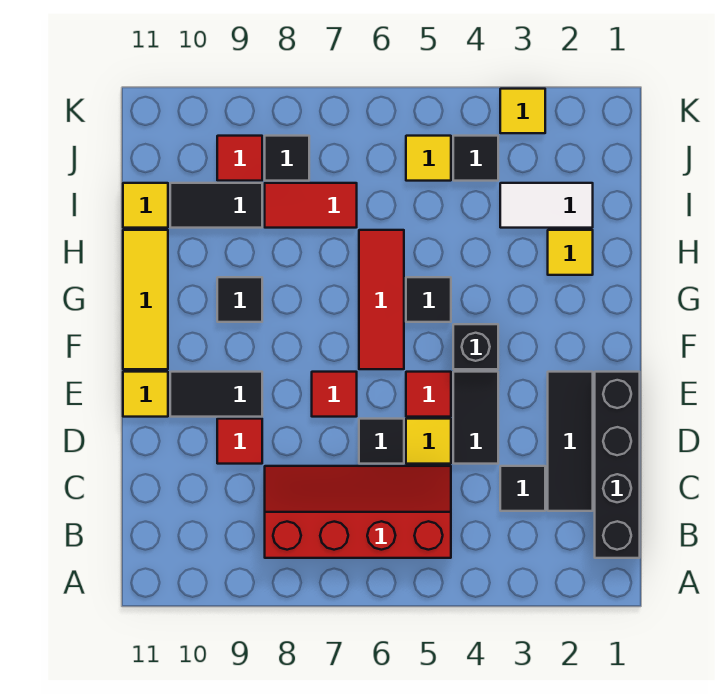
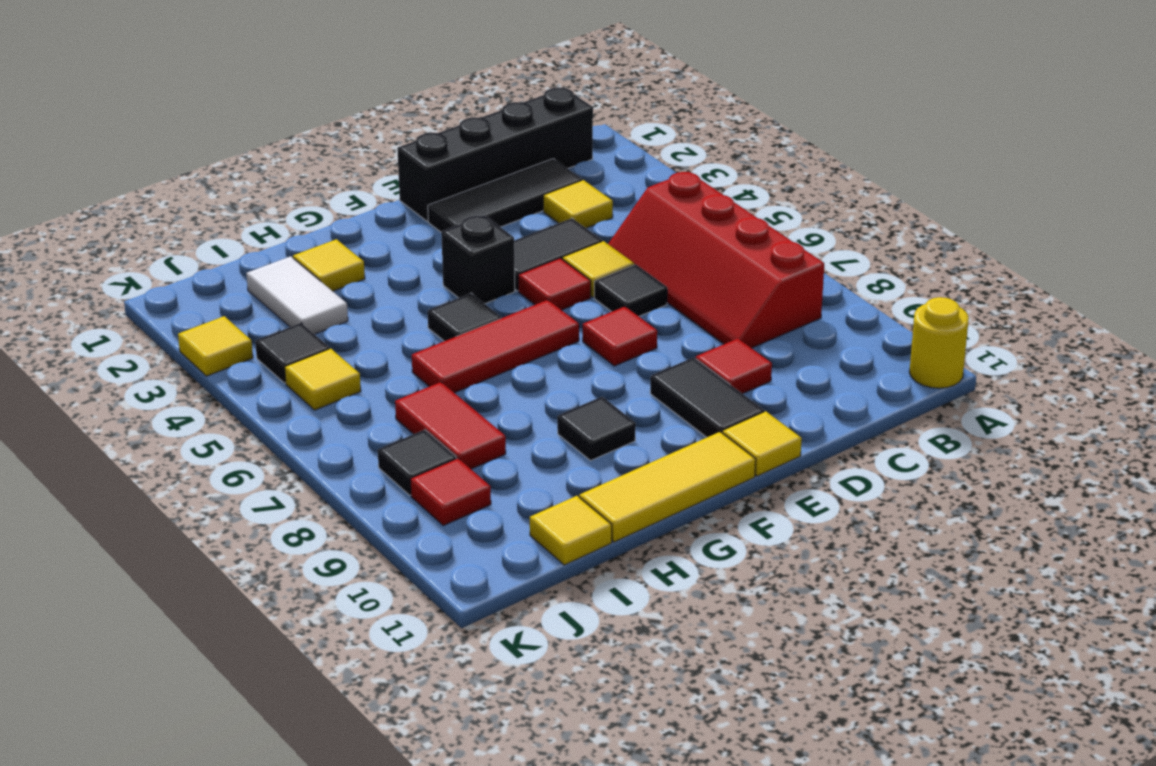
none -> yellow 1x1 round brick [909,297,969,388]
black 1x1 tile [500,466,545,511] -> yellow 1x1 tile [543,180,613,228]
black 1x2 tile [170,183,262,228] -> none

